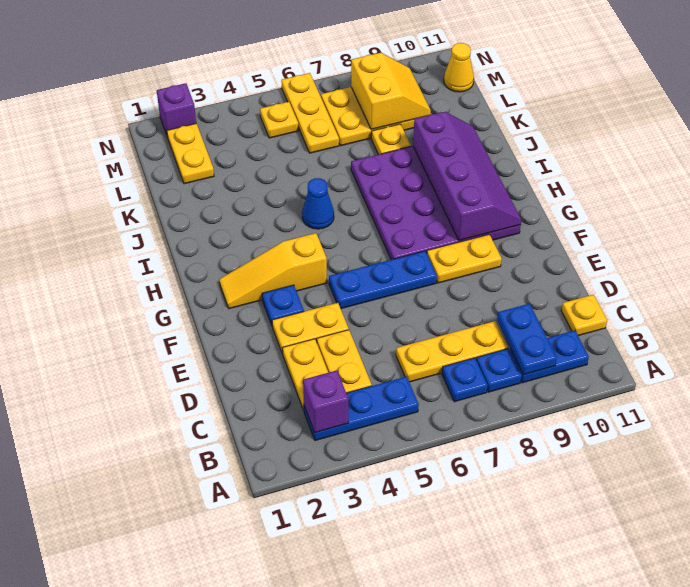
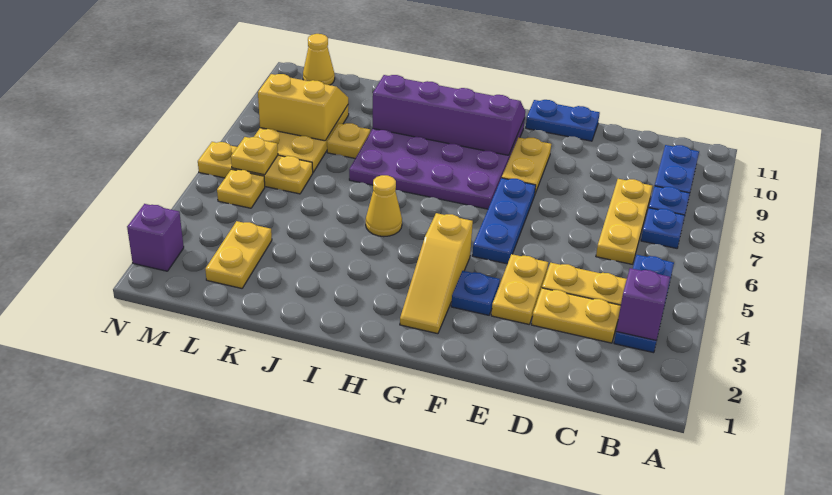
blue 1x2 plate [497,304,557,375] -> blue 1x2 plate moved to [526,100,600,141]
yellow 1x1 plate [561,295,607,336] -> yellow 1x1 plate moved to [231,137,278,175]
blue 1x1 cone [302,178,334,229] -> yellow 1x1 cone [366,175,402,237]
yellow 1x2 plate [167,123,214,184] -> yellow 1x2 plate turned to [205,221,272,288]

